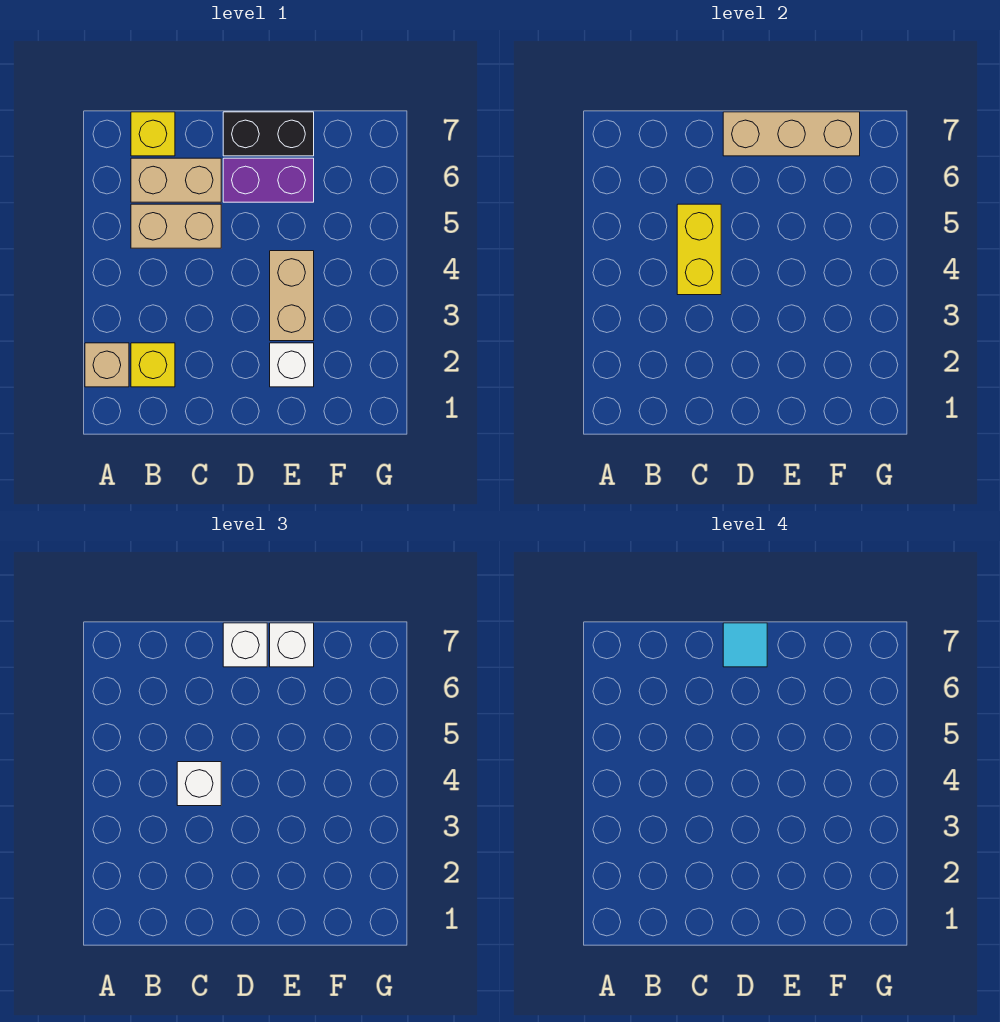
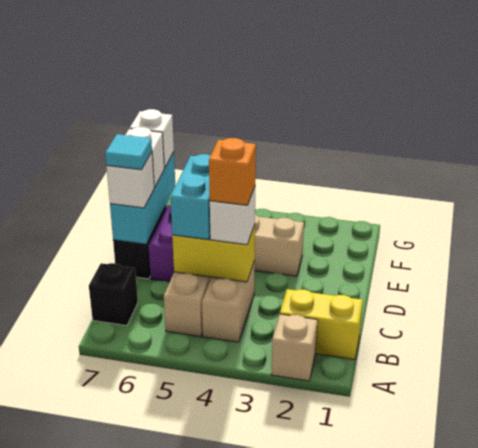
yellow 1x1 brick [131,343,175,387] -> yellow 1x2 brick [280,289,363,360]
tan 1x2 brick [131,158,221,202] -> tan 1x2 brick moved to [202,261,255,342]
yellow 1x1 brick [131,112,175,156] -> black 1x1 brick [89,263,138,326]
none -> orange 1x1 brick [209,138,256,205]
none -> cyan 1x2 brick [171,154,211,240]
tan 1x3 brick [723,112,860,156] -> cyan 1x3 brick [110,152,175,244]
white 1x1 brick [270,343,314,387] -> white 1x1 brick moved to [130,109,174,168]

